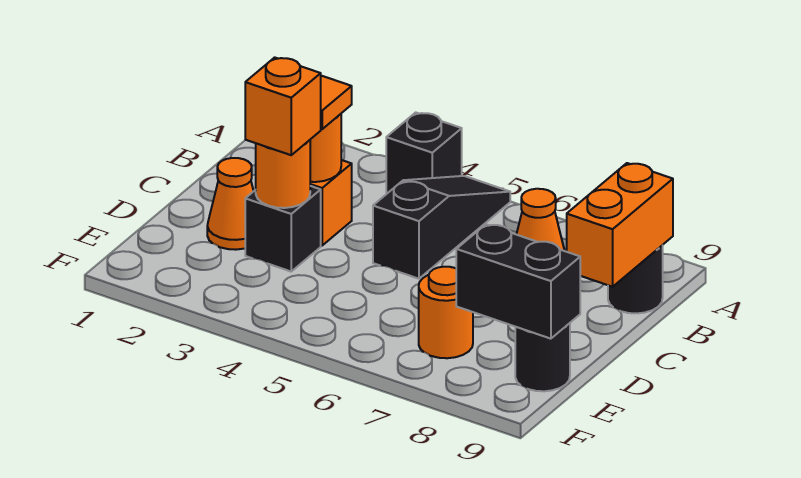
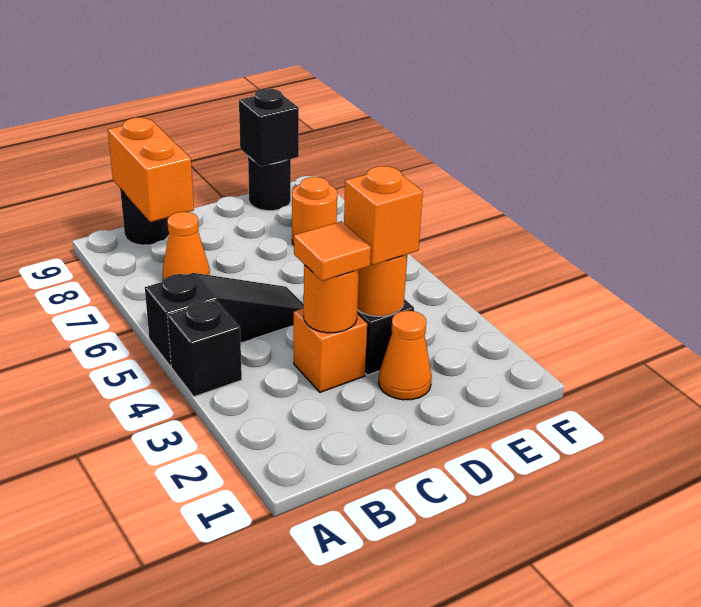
black 1x3 slope [373,176,510,279] -> black 1x3 slope turned to [145,273,304,366]
orange 1x2 brick [567,163,673,287] -> orange 1x2 brick turned to [108,118,194,222]
black 1x2 brick [456,224,580,339] -> black 1x1 brick [239,89,299,167]

